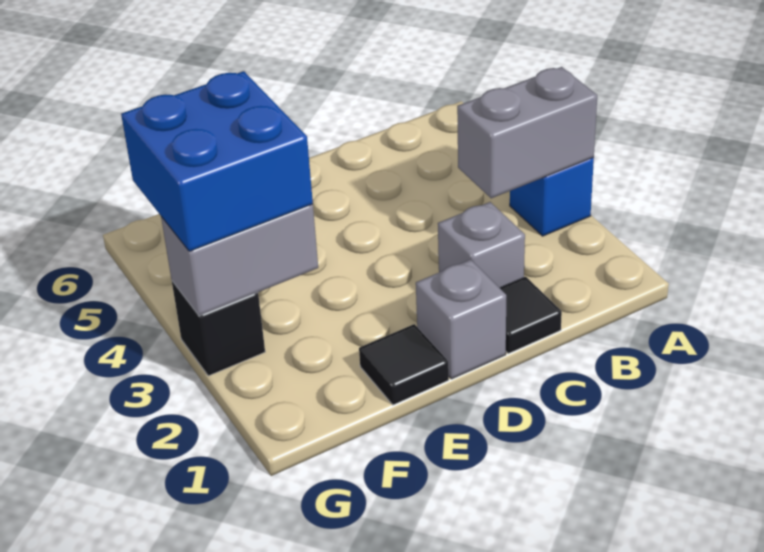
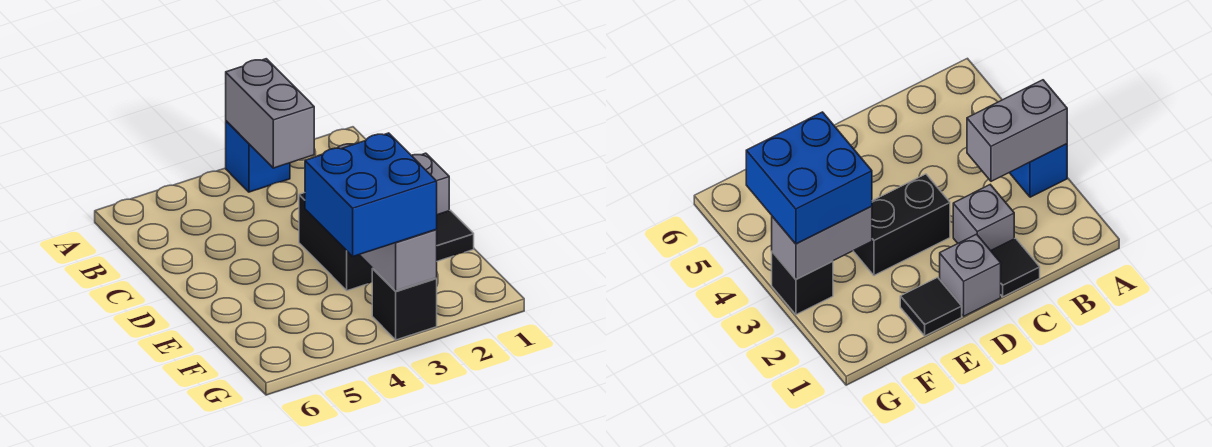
none -> black 1x2 brick [299,193,373,291]

